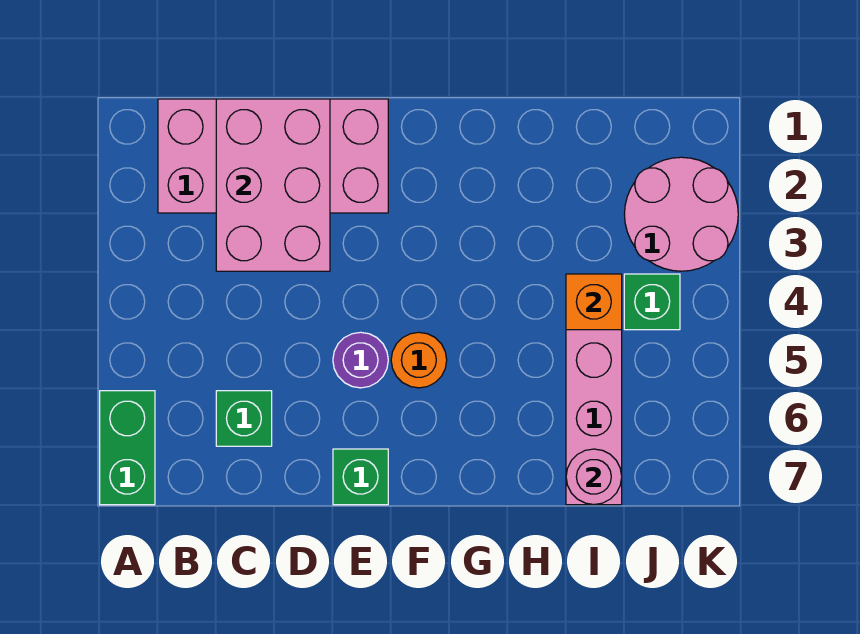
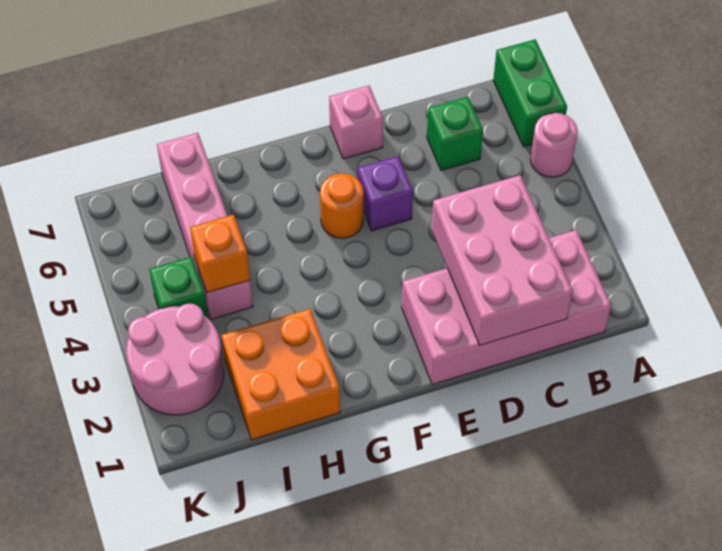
purple 1x1 round brick [333,332,388,388] -> purple 1x1 brick [358,156,413,231]
green 1x1 brick [333,449,388,505] -> pink 1x1 brick [329,85,383,159]
none -> orange 2x2 brick [221,309,340,440]
pink 1x1 round brick [566,449,622,505] -> pink 1x1 round brick moved to [530,113,578,177]

